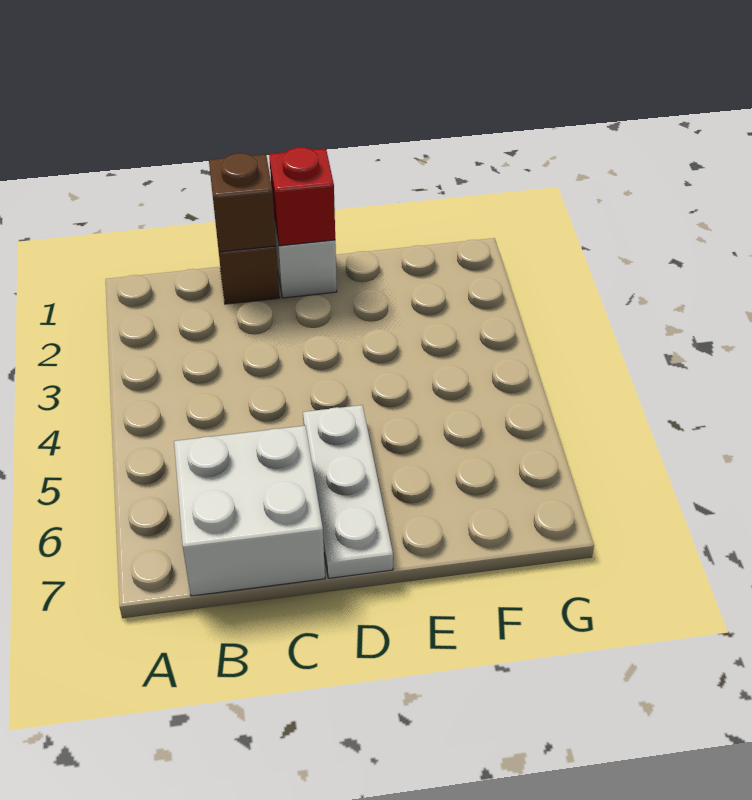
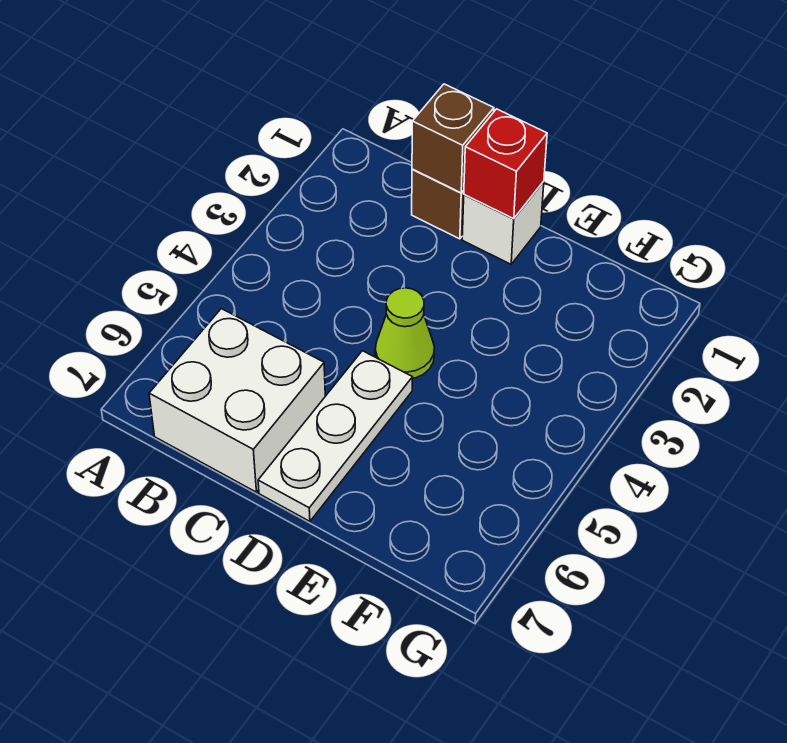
none -> lime 1x1 cone [375,288,434,378]

